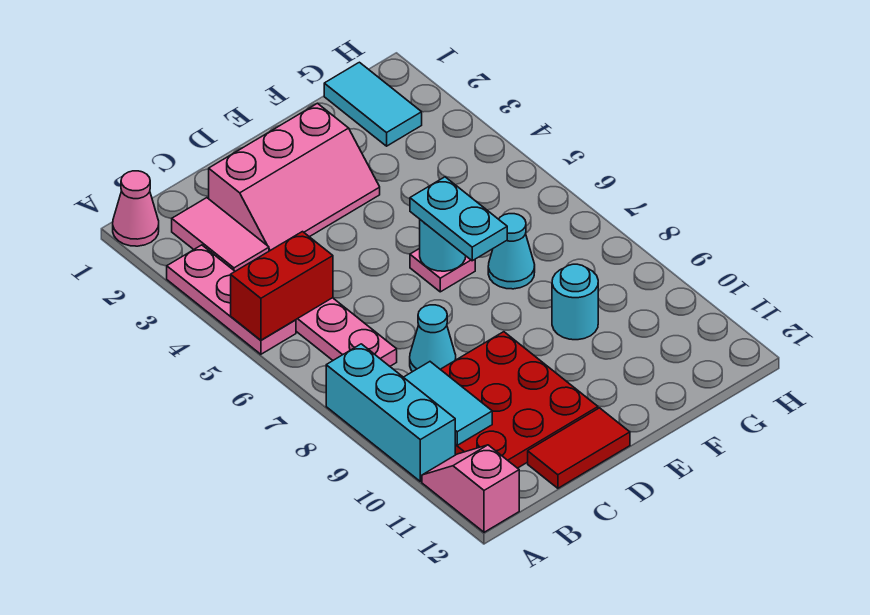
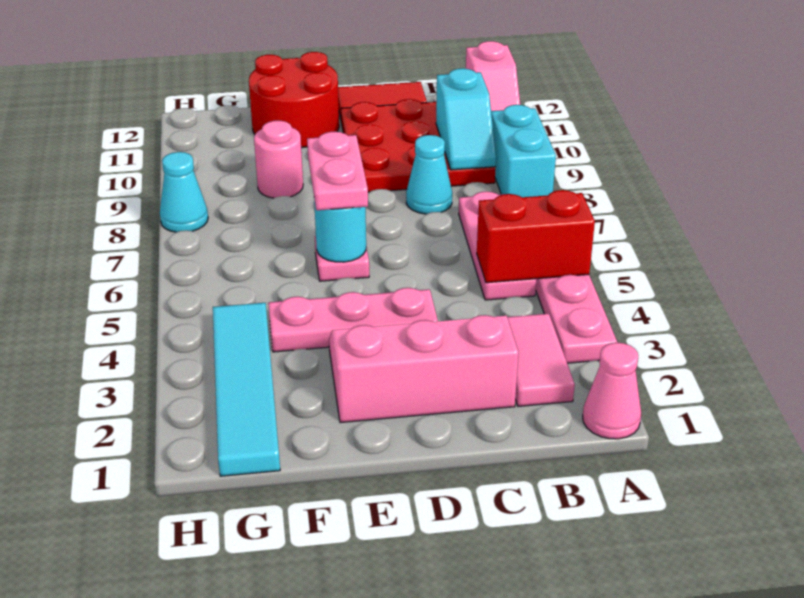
cyan 1x3 brick [326,344,455,481] -> cyan 1x2 brick [491,105,556,197]
cyan 1x2 tile [404,362,492,445] -> cyan 1x2 slope [436,68,496,170]
none -> pink 1x3 plate [268,288,438,352]
cyan 1x2 plate [410,177,507,261] -> pink 1x2 plate [307,132,368,210]
none -> red 2x2 round brick [249,52,339,148]
cyan 1x1 cone [488,214,535,289] -> cyan 1x1 cone moved to [160,152,208,232]
cyan 1x1 round brick [552,264,598,340] -> pink 1x1 round brick [254,120,303,198]
cyan 1x2 tile [324,62,422,146] -> cyan 1x4 tile [213,303,280,476]

